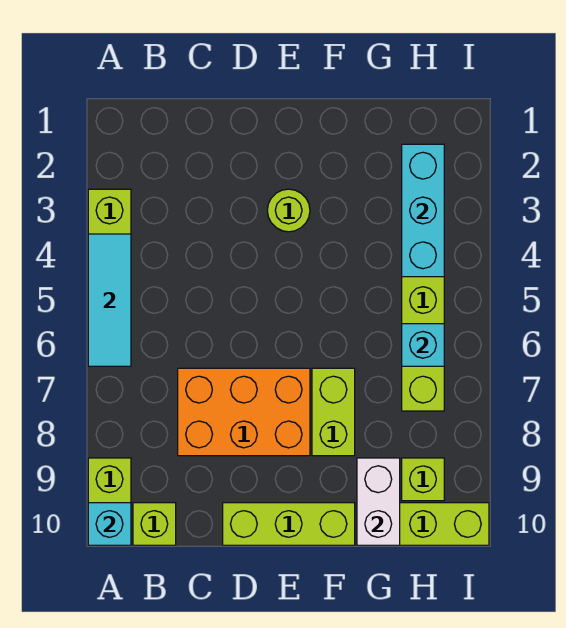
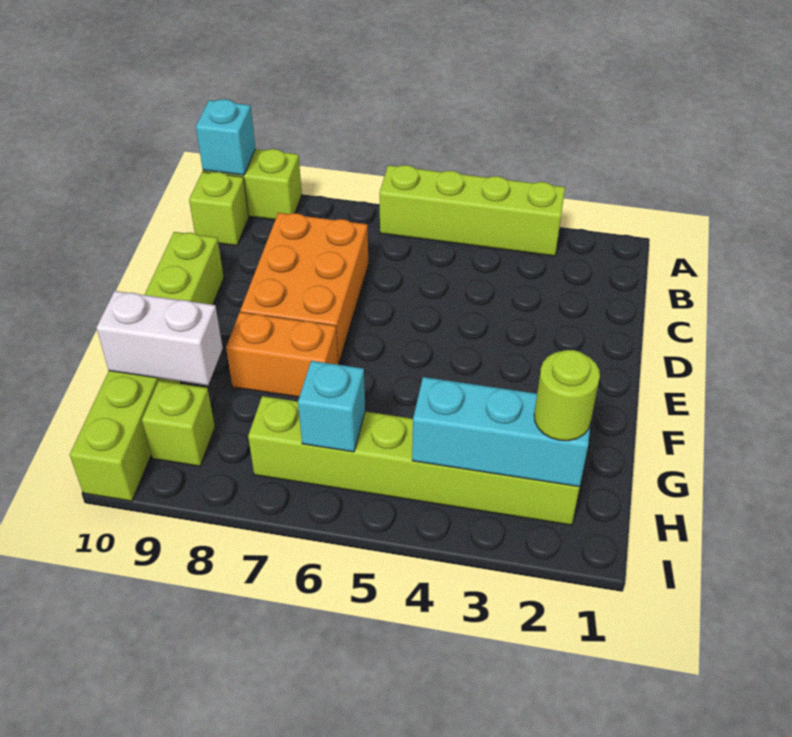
cyan 1x3 tile [88,234,131,366] -> none
lime 1x1 round brick [267,189,310,232] -> lime 1x1 round brick moved to [534,350,600,441]
lime 1x2 brick [312,368,355,456] -> orange 1x2 brick [226,312,338,397]

